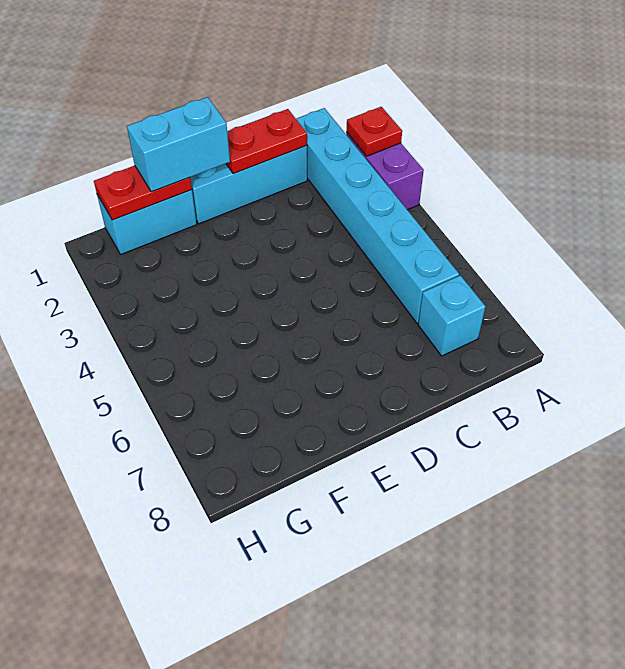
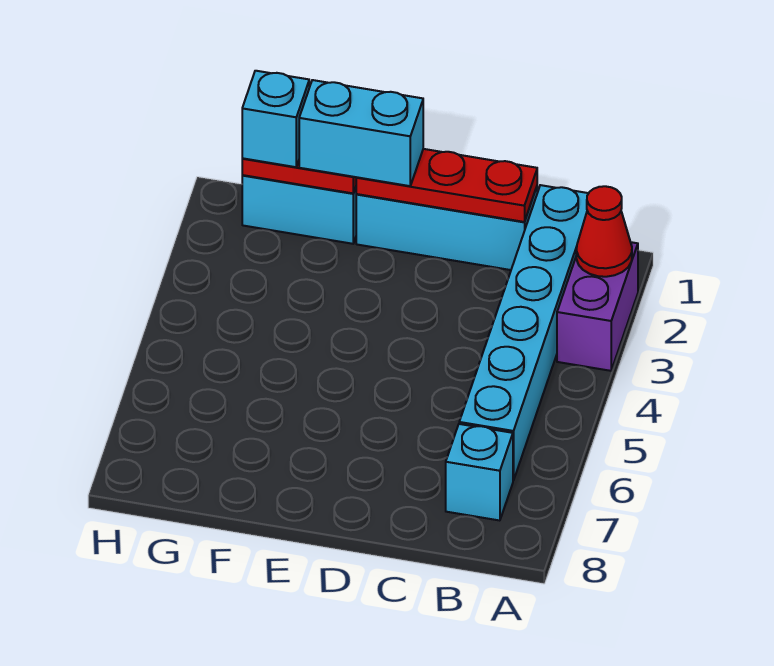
red 1x1 plate [346,107,402,156] -> red 1x1 cone [576,186,632,277]
red 1x2 plate [226,109,307,174] -> red 1x3 plate [356,149,537,222]
none -> cyan 1x1 brick [242,71,309,167]

